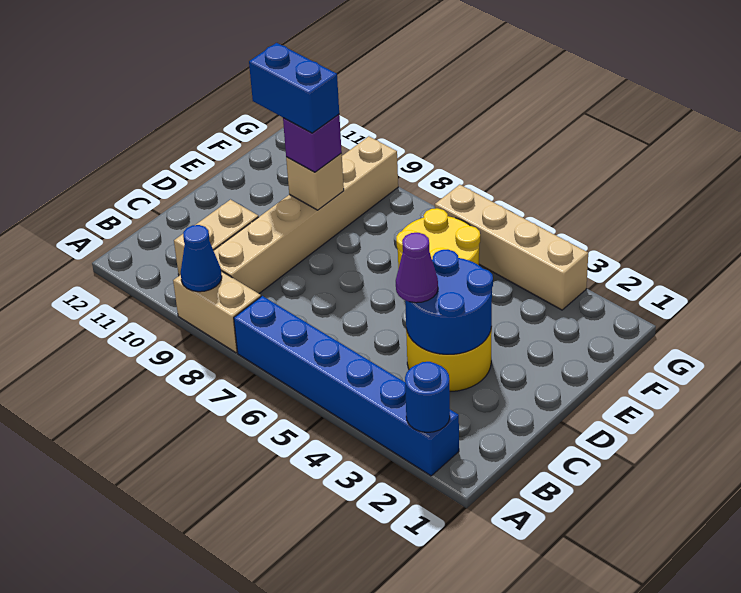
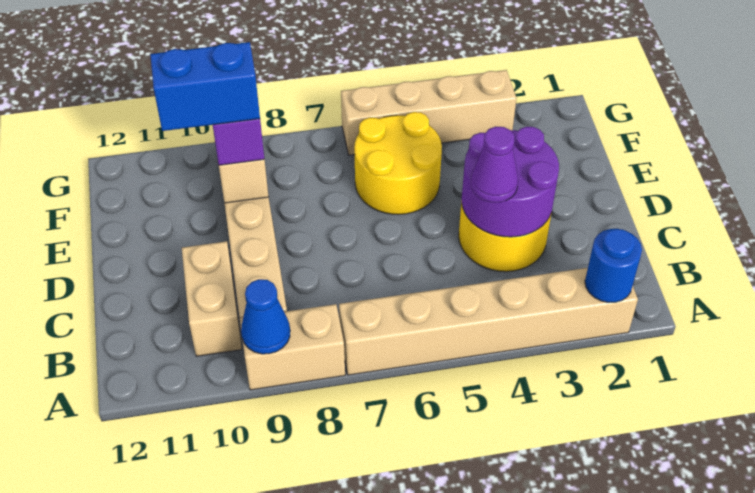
blue 1x6 brick [234,296,459,476] -> tan 1x6 brick [339,268,638,375]
blue 2x2 round brick [405,250,493,354] -> purple 2x2 round brick [462,127,559,237]

